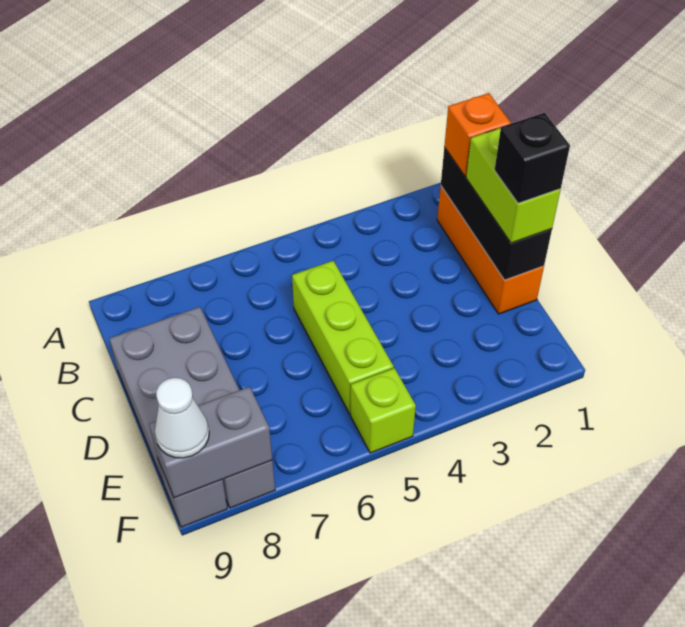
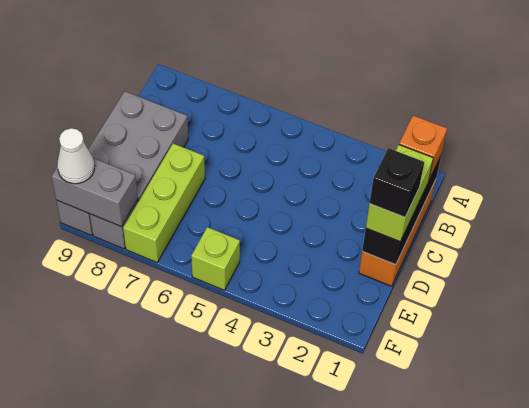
lime 1x3 brick [292,260,394,414] -> lime 1x3 brick moved to [123,144,205,262]

